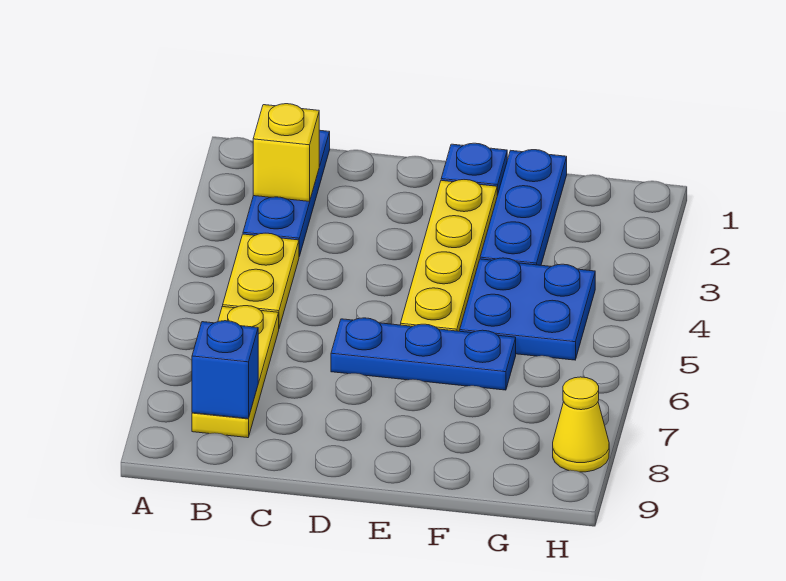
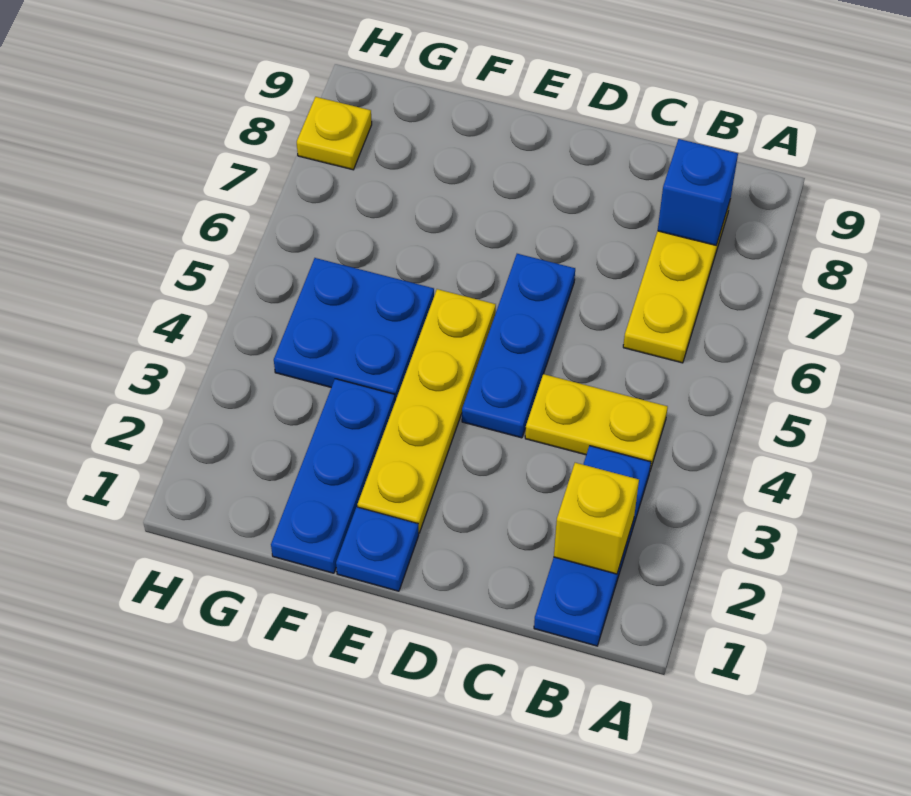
yellow 1x2 plate [223,233,299,328] -> yellow 1x2 plate turned to [525,374,668,470]
blue 1x3 plate [331,318,516,390] -> blue 1x3 plate turned to [462,254,575,438]
yellow 1x1 cone [553,377,609,472] -> yellow 1x1 plate [297,97,372,170]

